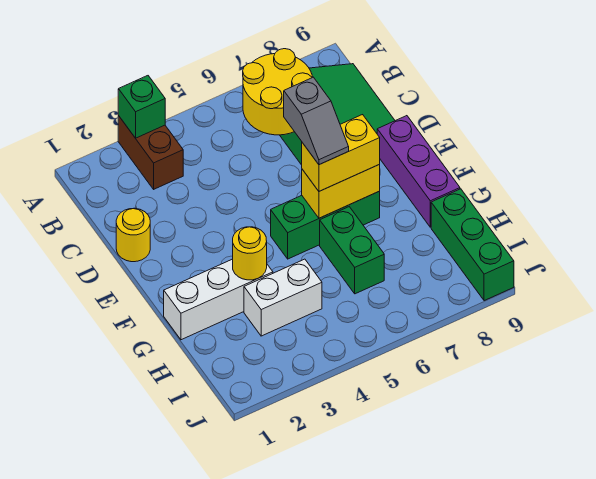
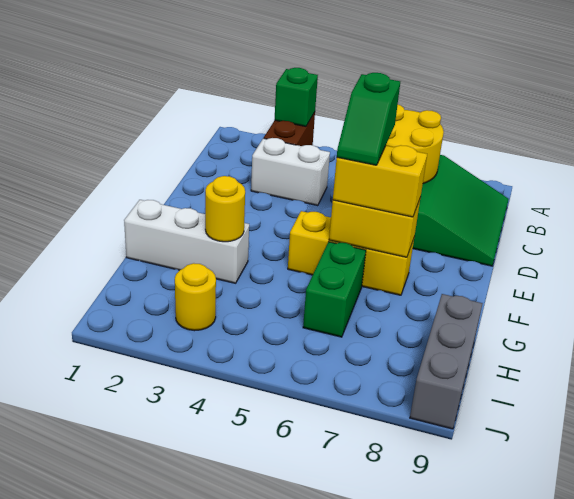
yellow 1x1 round brick [116,208,150,262] -> yellow 1x1 round brick moved to [175,263,216,331]
grey 1x2 slope [284,77,349,165] -> green 1x2 slope [337,73,400,165]
purple 1x3 brick [377,116,460,227] -> none
green 1x3 brick [271,191,380,259] -> yellow 1x3 brick [288,211,414,295]
white 1x2 brick [244,259,322,336] -> white 1x2 brick moved to [251,138,330,206]
green 1x3 brick [431,189,514,301] -> grey 1x3 brick [410,294,483,429]

